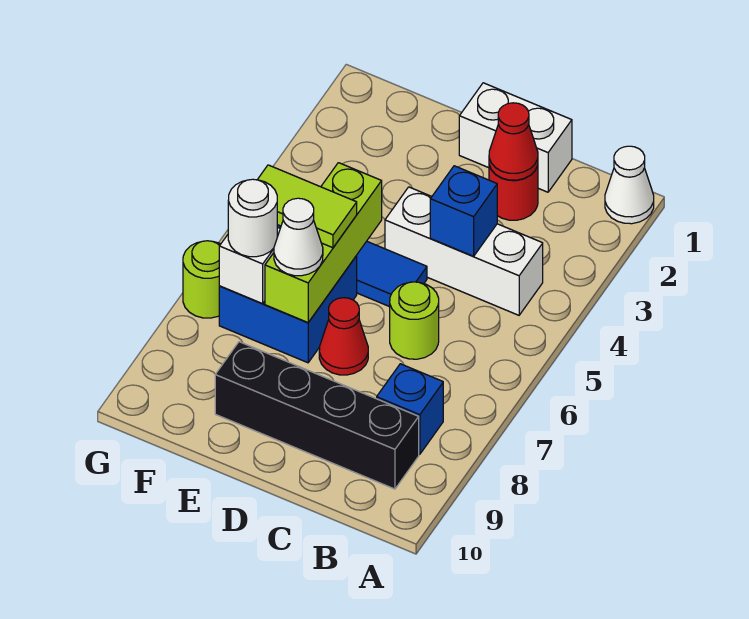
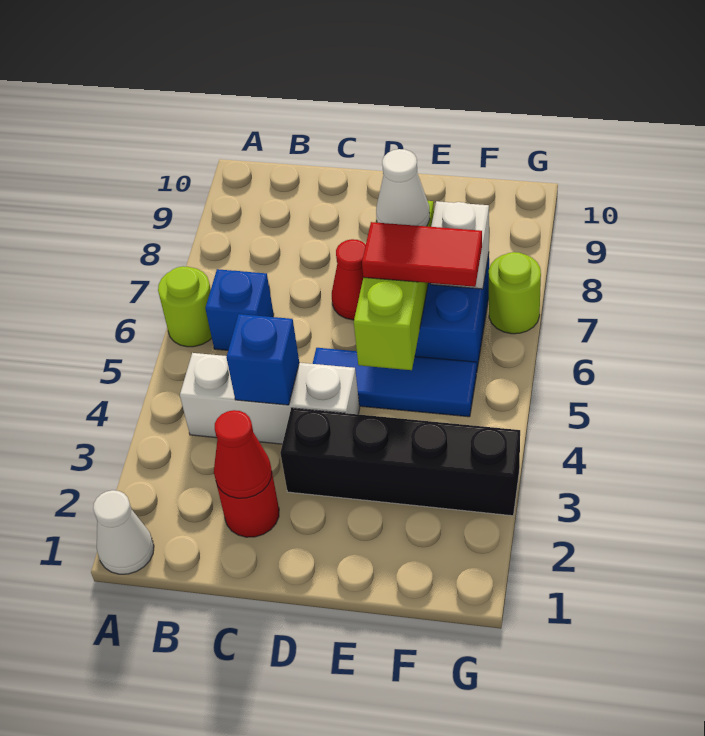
blue 1x1 brick [377,364,443,454] -> blue 1x1 brick moved to [205,269,274,350]
black 1x4 brick [215,342,419,489] -> black 1x4 brick moved to [280,408,520,516]
white 1x2 brick [459,83,572,192] -> none
lime 1x1 round brick [390,282,439,359] -> lime 1x1 round brick moved to [158,266,212,347]
lime 1x2 tile [257,165,357,248] -> red 1x2 tile [362,222,482,287]
white 1x1 round brick [228,179,277,257] -> none

